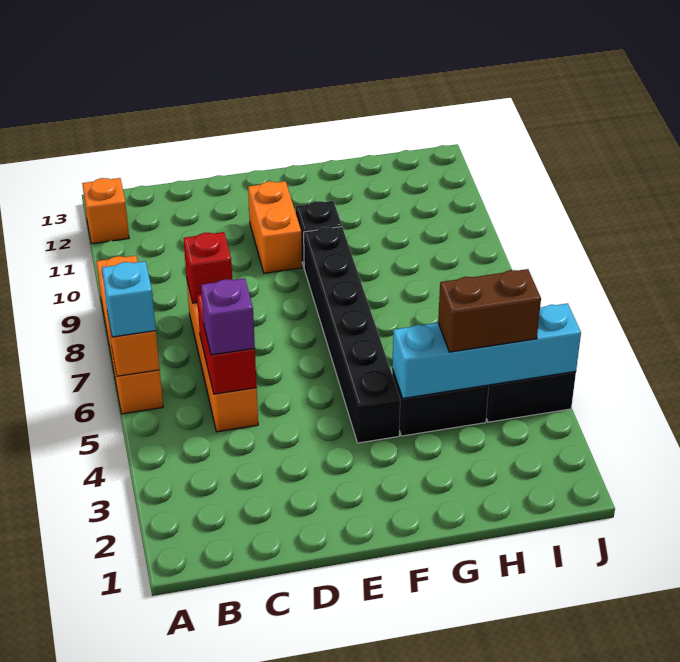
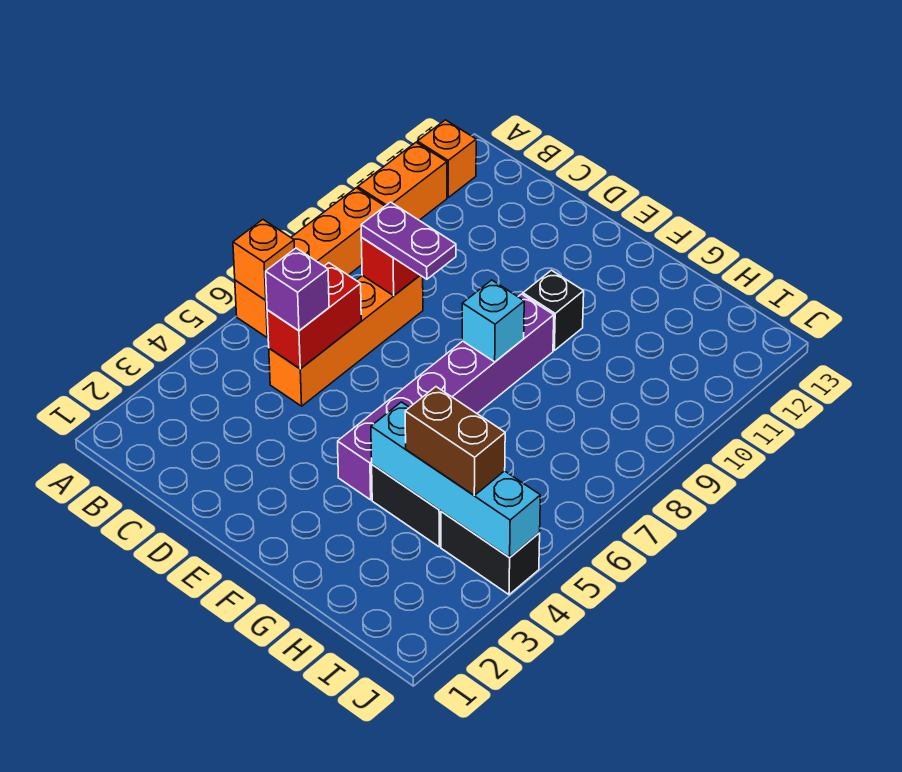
cyan 1x1 brick [102,261,156,337] -> cyan 1x1 brick moved to [462,280,524,362]
none -> purple 1x2 plate [361,202,456,279]
orange 1x2 brick [248,181,302,273] -> orange 1x2 brick moved to [358,142,447,220]
black 1x6 brick [304,227,400,443] -> purple 1x6 brick [338,294,554,500]

